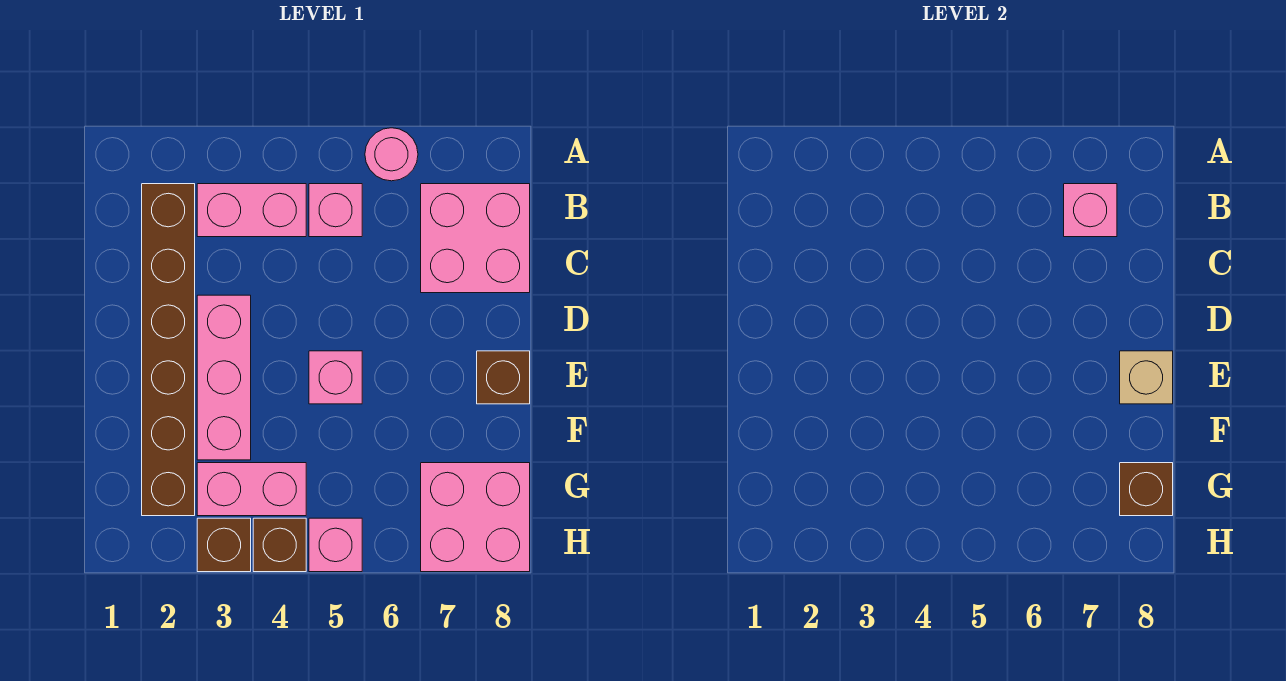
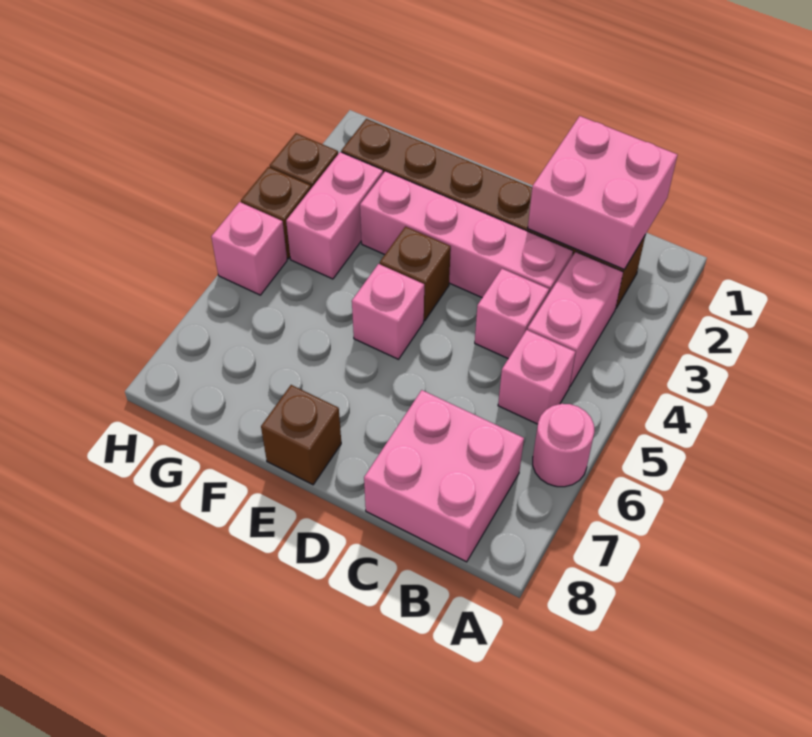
pink 1x1 brick [1064,184,1117,237] -> pink 1x1 brick moved to [475,269,549,358]
pink 1x3 brick [197,295,251,460] -> pink 1x4 brick [360,171,573,297]
tan 1x1 brick [1120,351,1173,404] -> none
pink 2x2 brick [421,463,530,572] -> pink 2x2 brick moved to [528,116,677,269]
brown 1x1 brick [1120,463,1173,516] -> brown 1x1 brick moved to [380,227,451,321]

